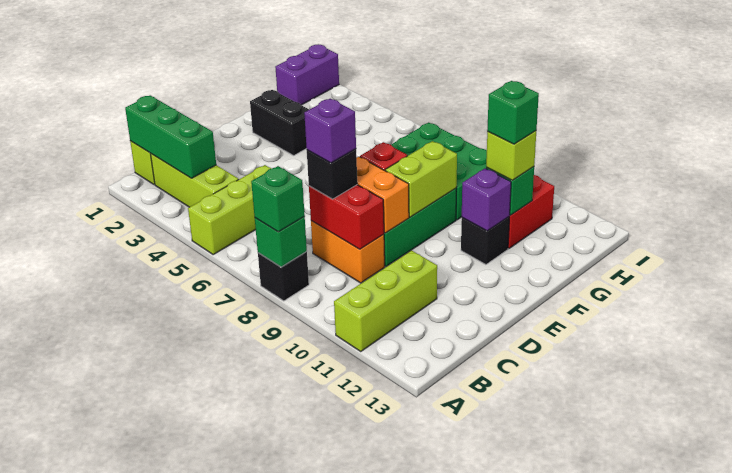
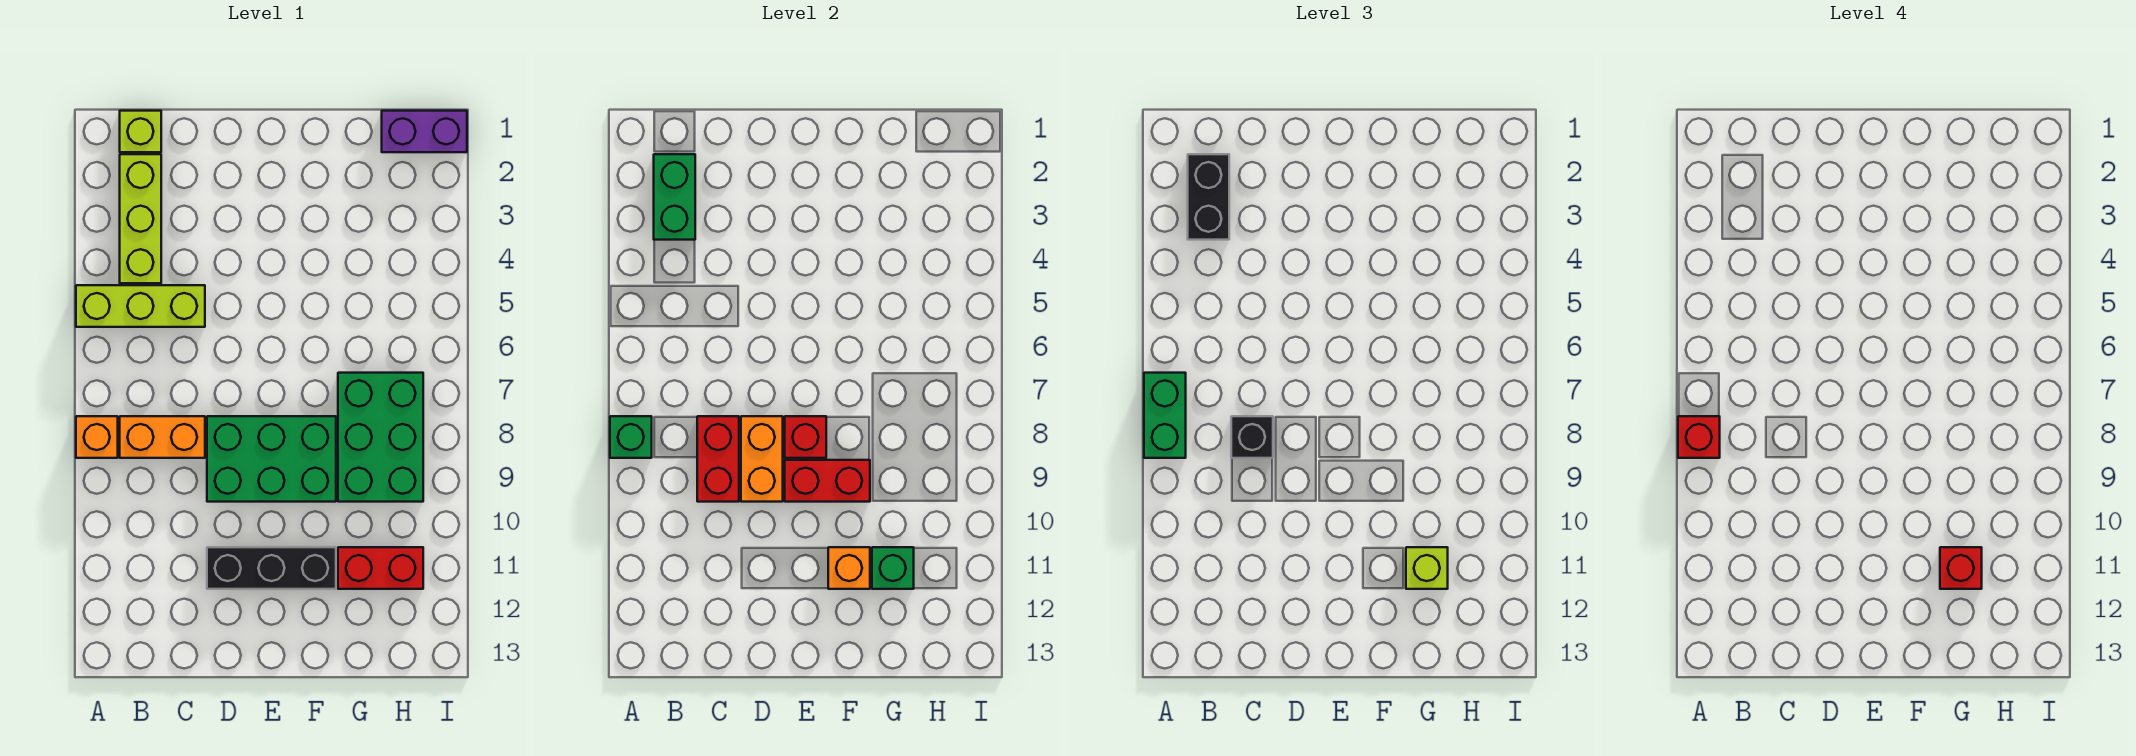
black 1x1 brick [258,252,309,301] -> orange 1x1 brick [76,416,118,458]
green 1x1 brick [251,166,305,232] -> green 1x2 brick [1144,373,1186,458]
none -> red 1x1 brick [1678,416,1720,458]
lime 1x3 brick [334,250,437,351] -> none
green 1x3 brick [125,95,216,178] -> green 1x2 brick [654,154,695,240]
orange 1x2 brick [311,221,385,283] -> orange 1x2 brick turned to [120,416,205,458]
purple 1x1 brick [304,99,356,163] -> none
lime 1x2 brick [385,141,457,217] -> red 1x2 brick [785,460,870,502]
black 1x2 brick [250,90,309,156] -> black 1x2 brick moved to [1188,154,1229,240]
black 1x1 brick [461,217,509,265] -> black 1x3 brick [207,547,336,589]
purple 1x1 brick [462,168,511,231] -> orange 1x1 brick [828,547,870,589]
green 1x1 brick [487,81,539,144] -> red 1x1 brick [1940,547,1982,589]

